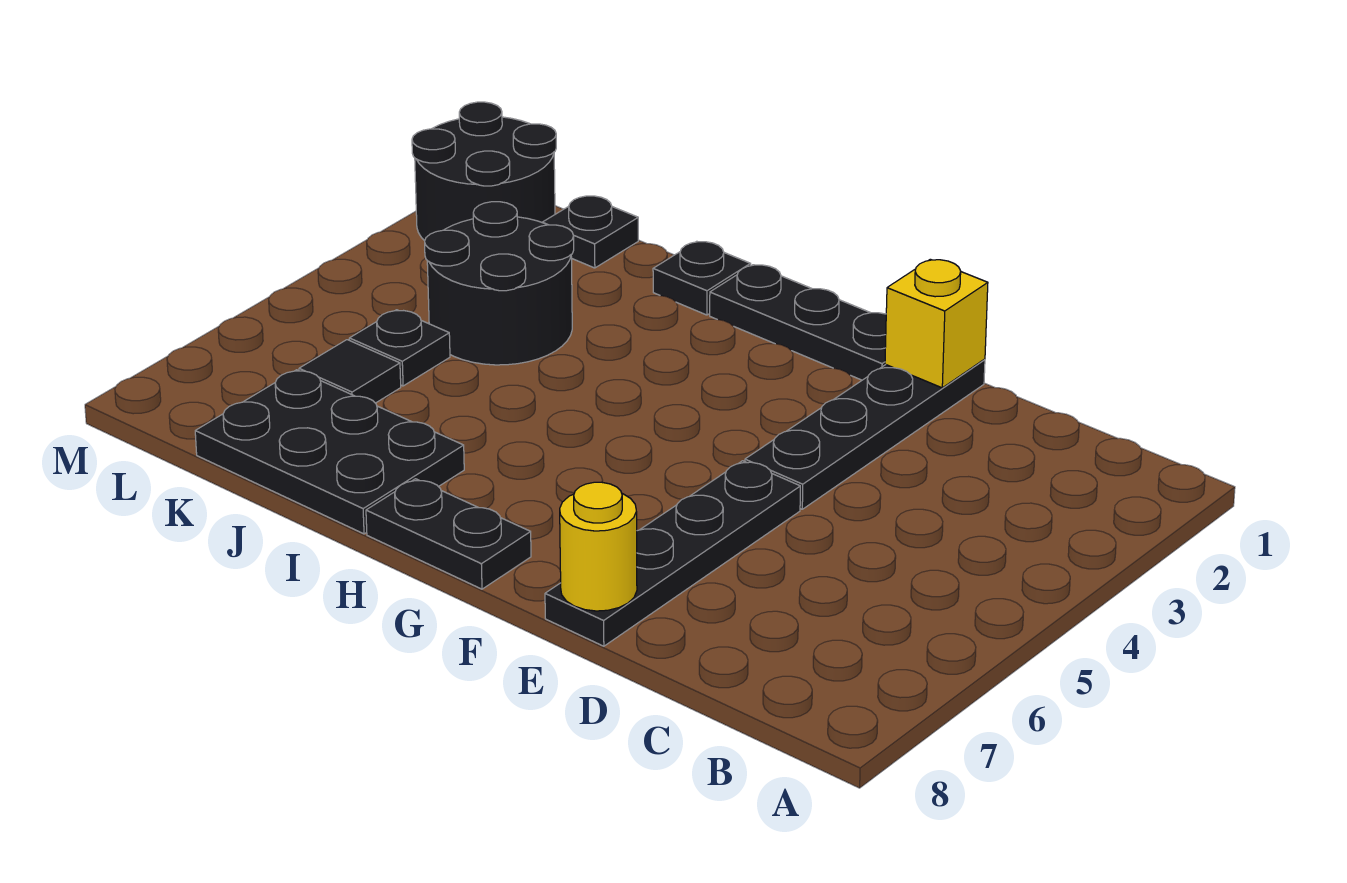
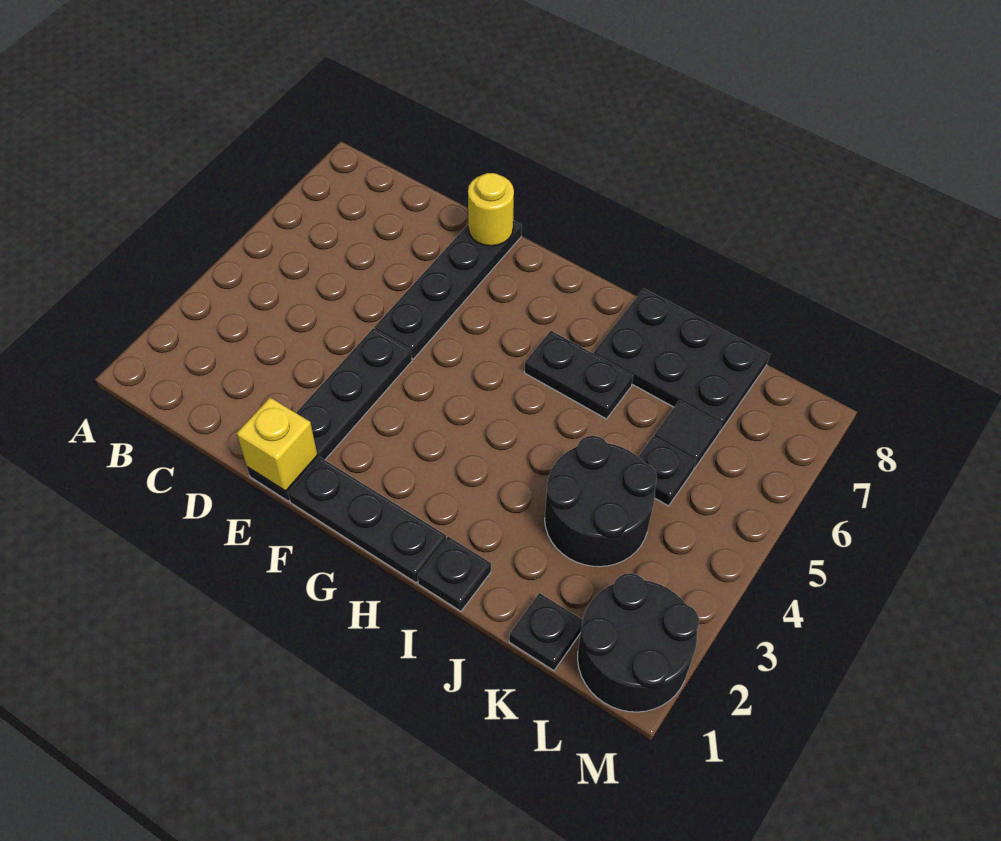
black 1x2 plate [366,479,531,589] -> black 1x2 plate moved to [524,331,633,419]

